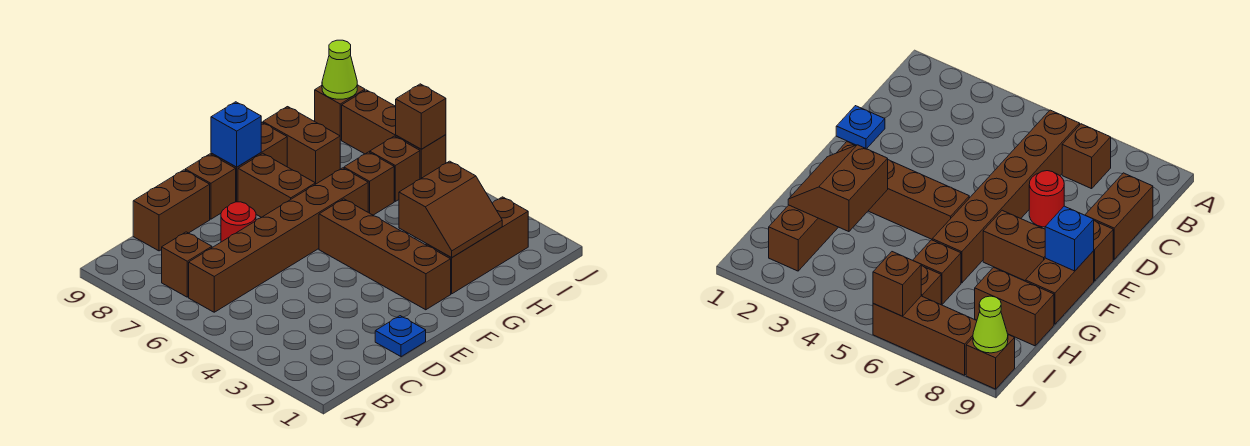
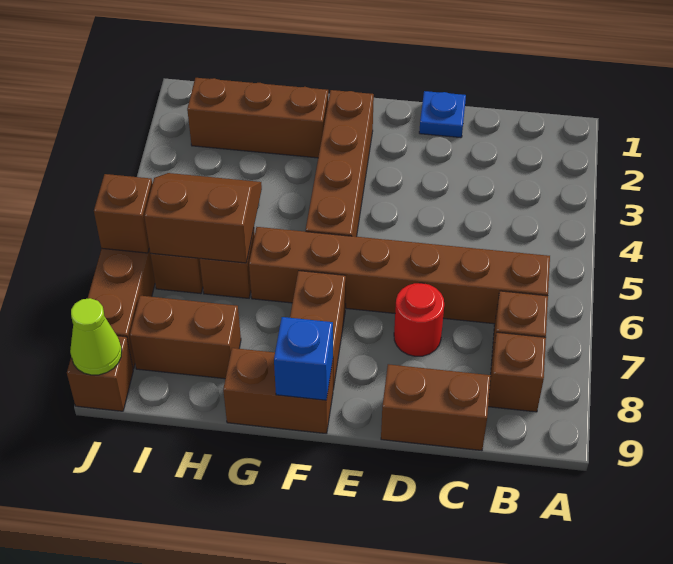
brown 1x1 brick [185,154,236,219] -> brown 1x1 brick moved to [488,332,546,412]
brown 2x2 slope [399,161,502,258] -> brown 2x2 slope moved to [144,173,262,263]
brown 1x2 brick [263,107,340,184] -> brown 1x2 brick turned to [130,296,241,379]

